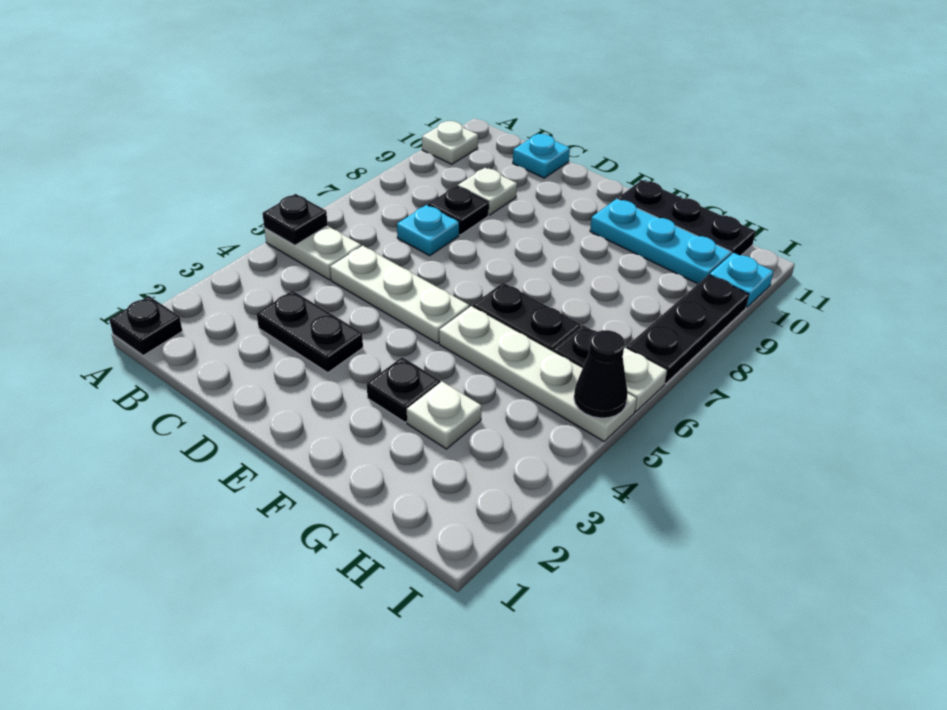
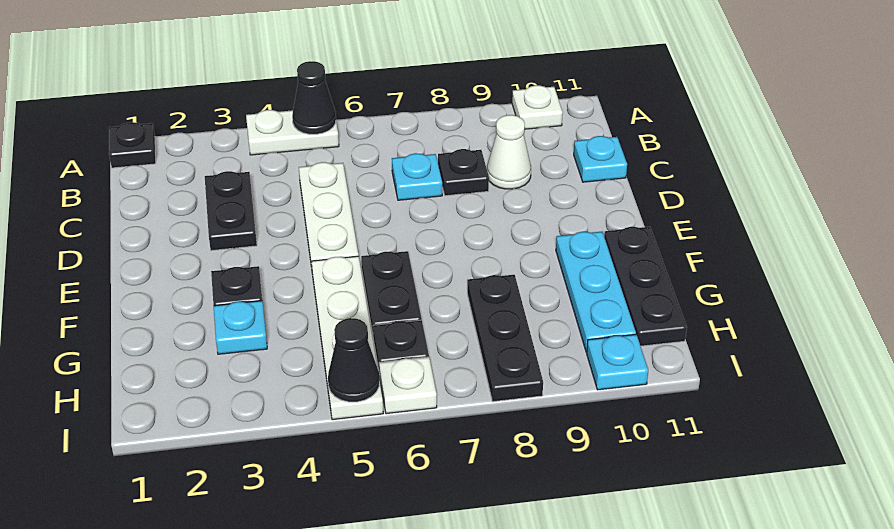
white 1x2 plate [264,226,361,280] -> white 1x2 plate turned to [246,110,339,155]
black 1x1 plate [262,194,328,245] -> black 1x1 cone [292,61,336,134]
white 1x1 plate [458,168,517,215] -> white 1x1 cone [487,115,531,189]
white 1x1 plate [407,382,482,449] -> cyan 1x1 plate [214,301,267,354]
black 1x3 plate [626,275,749,384] -> black 1x3 plate turned to [467,275,543,402]

